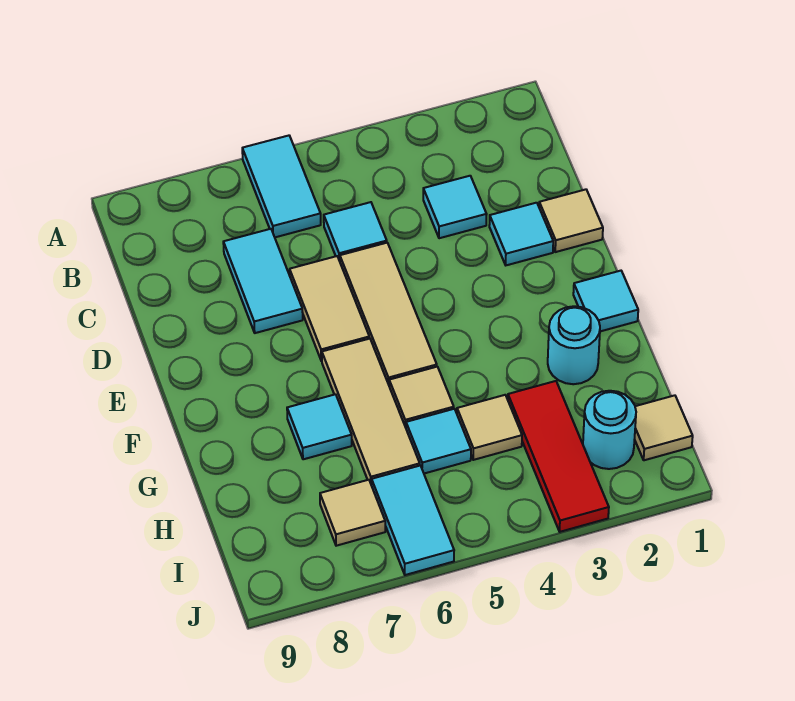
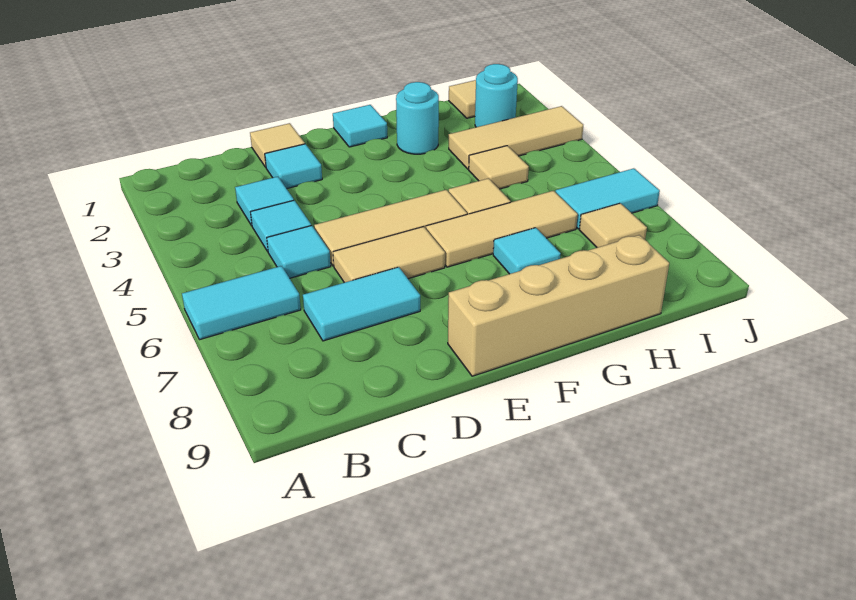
none -> tan 1x4 brick [448,235,669,376]
red 1x3 tile [508,381,609,532] -> tan 1x3 tile [449,106,583,169]
cyan 1x1 tile [406,409,471,474] -> cyan 1x1 tile moved to [251,200,311,251]

